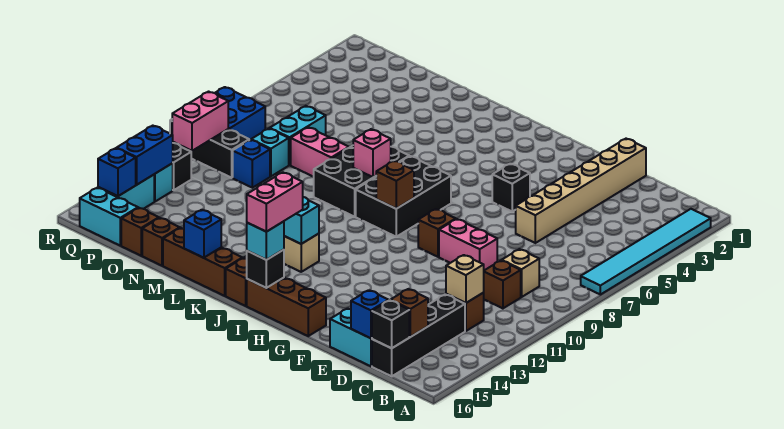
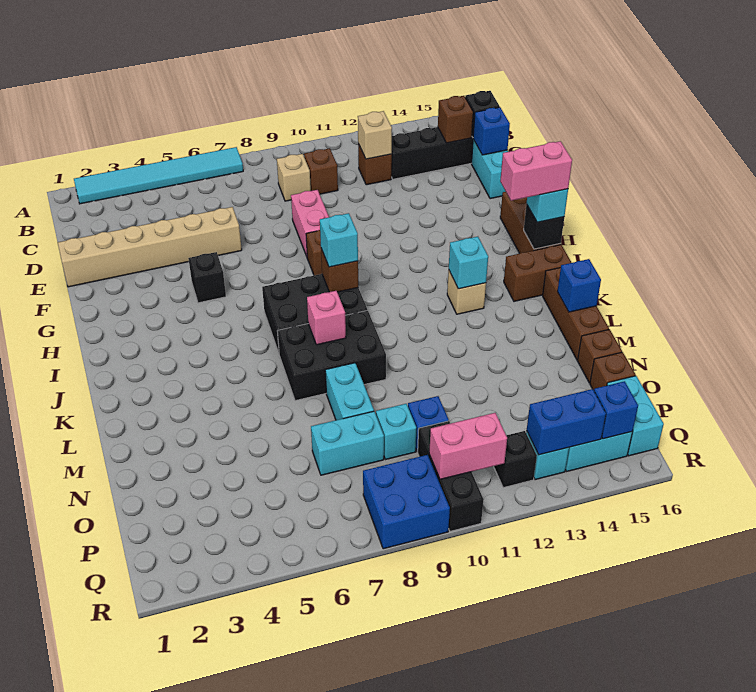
none -> cyan 1x1 brick [320,213,358,267]
pink 1x2 brick [291,127,349,177] -> cyan 1x2 brick [325,363,374,420]

